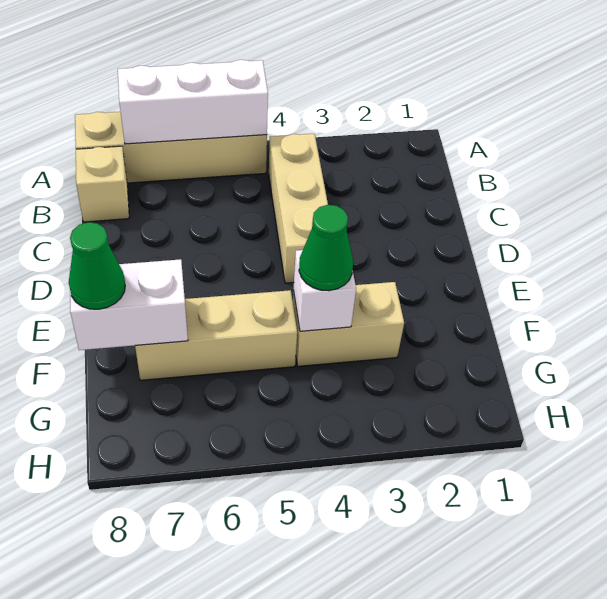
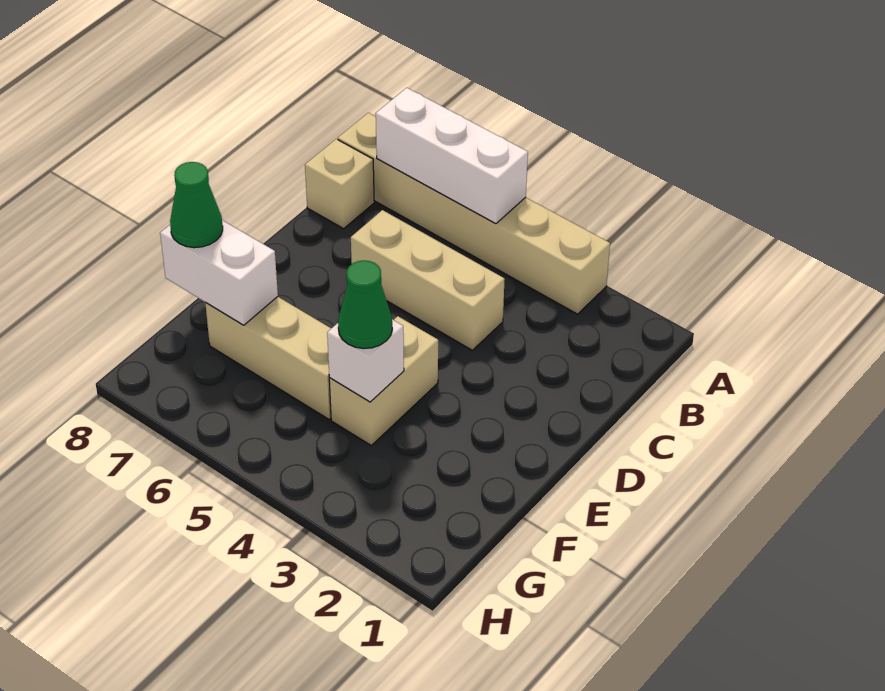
tan 1x4 brick [75,112,267,183] -> tan 1x6 brick [338,113,610,314]
tan 1x3 brick [269,134,328,283] -> tan 1x3 brick turned to [351,210,505,350]
tan 1x2 brick [293,282,404,366] -> tan 1x2 brick turned to [329,316,438,445]

